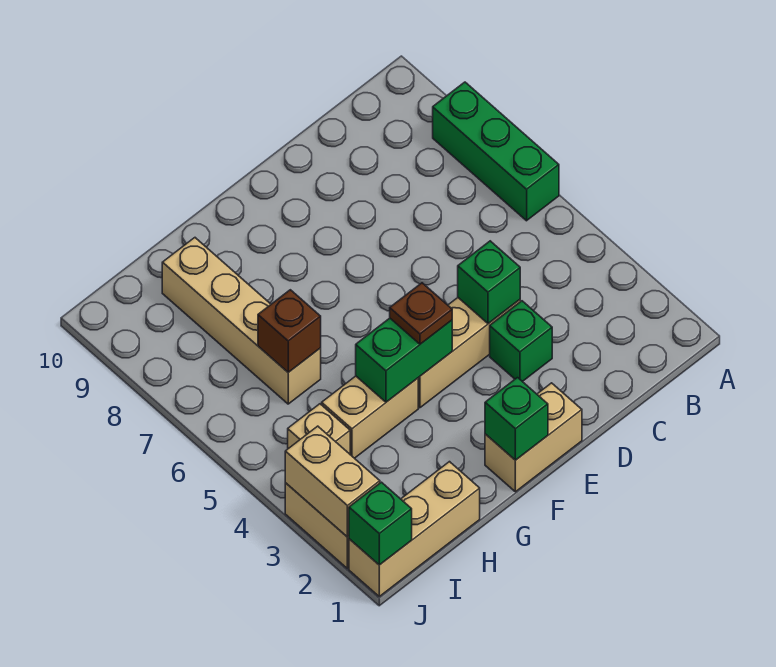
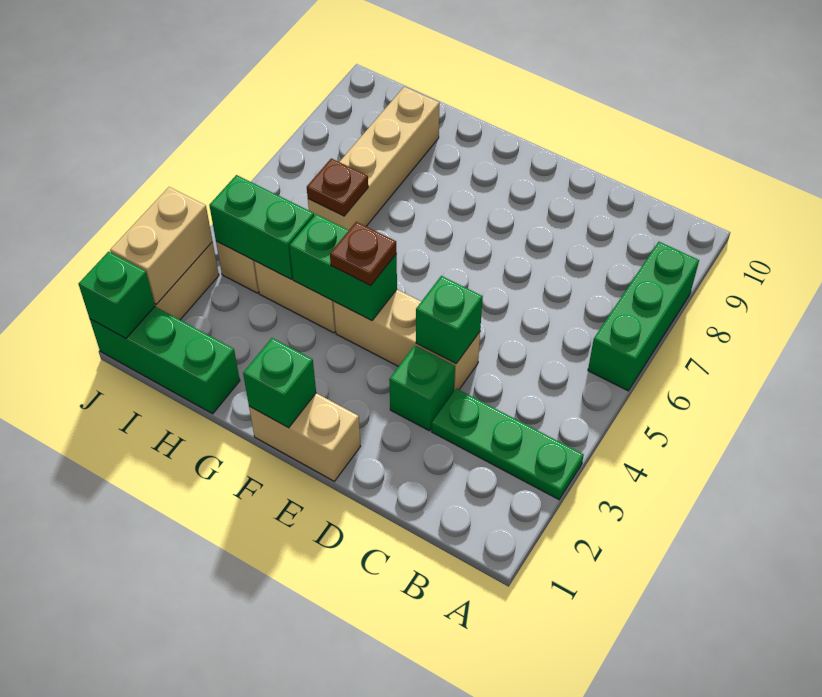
none -> green 1x3 plate [432,389,584,499]
tan 1x3 brick [349,462,480,596] -> green 1x3 brick [90,307,240,414]
none -> green 1x2 brick [209,175,314,280]
brown 1x1 brick [258,290,321,372] -> brown 1x1 plate [307,158,368,216]

